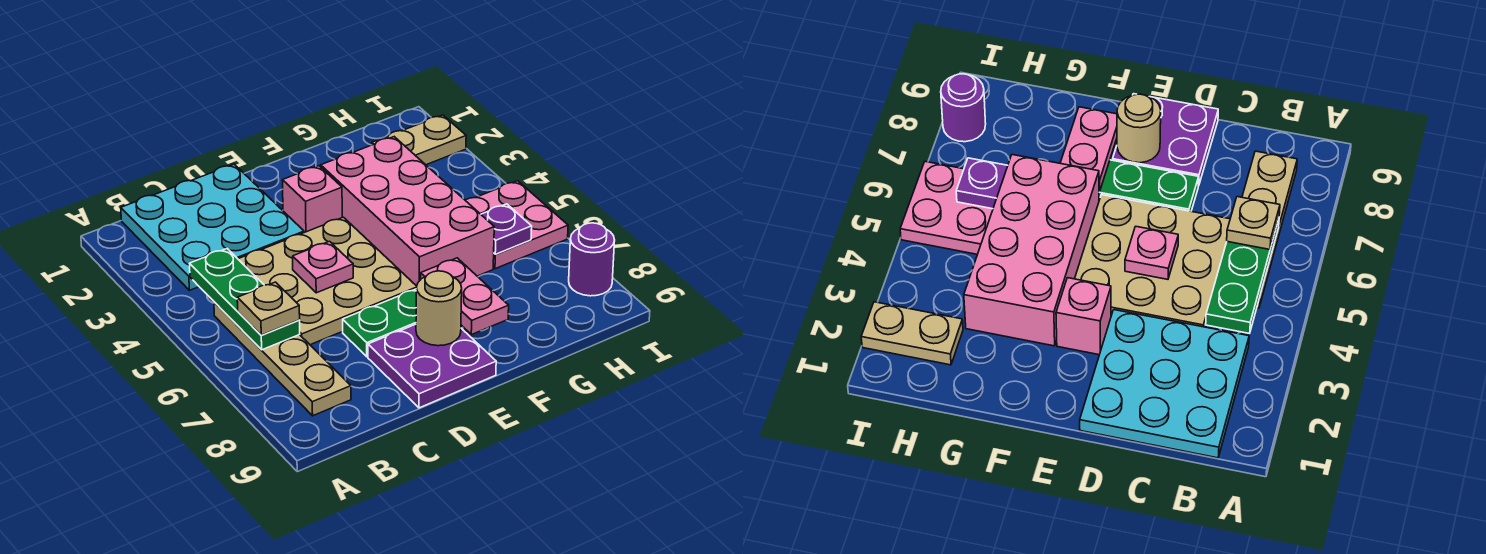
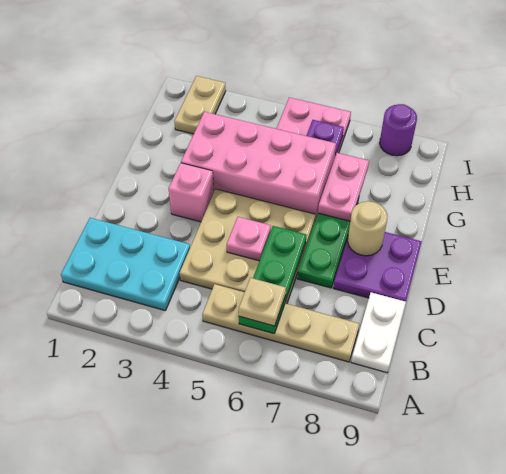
cyan 3x3 plate [121,164,304,290] -> cyan 2x3 plate [61,218,190,311]
green 1x3 plate [190,249,300,350] -> green 1x3 plate turned to [239,226,306,334]
none -> white 1x2 plate [351,292,406,373]
pink 1x2 plate [421,258,509,335] -> pink 1x2 plate turned to [318,153,369,221]

